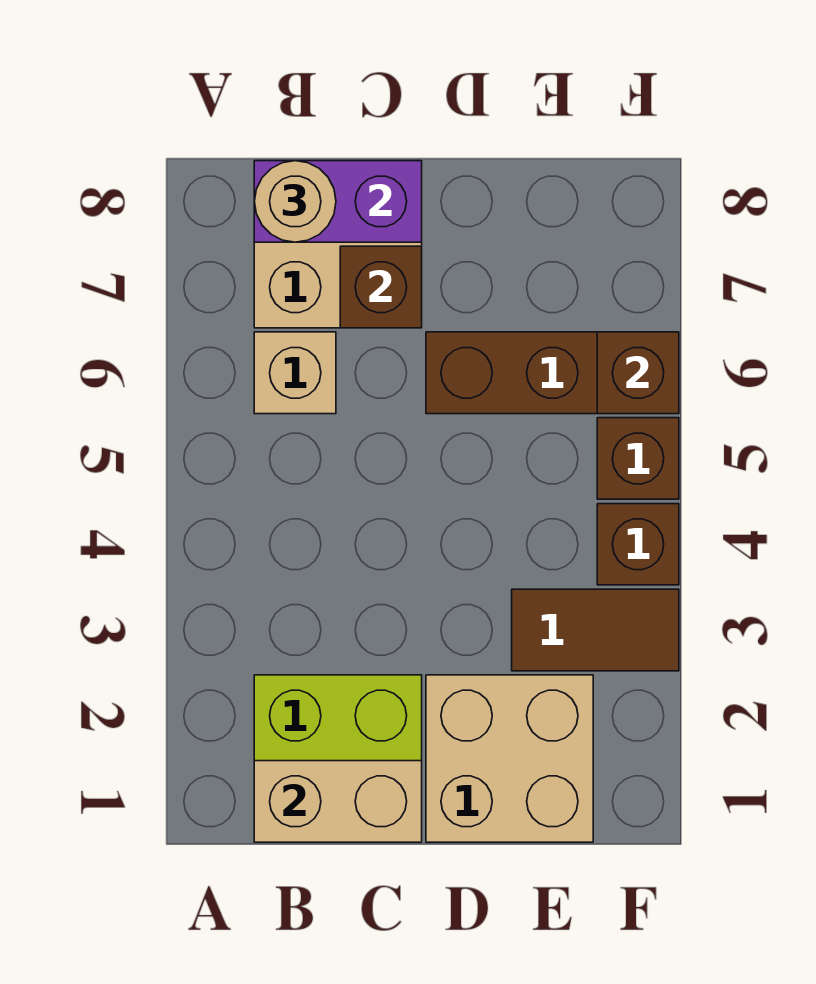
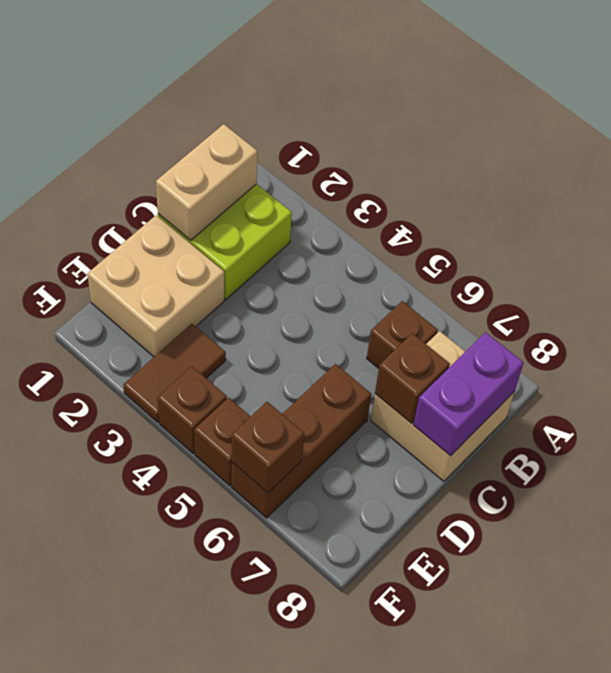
tan 1x1 brick [254,332,336,414] -> brown 1x1 brick [367,301,438,368]
tan 1x1 round brick [254,161,336,242] -> none

